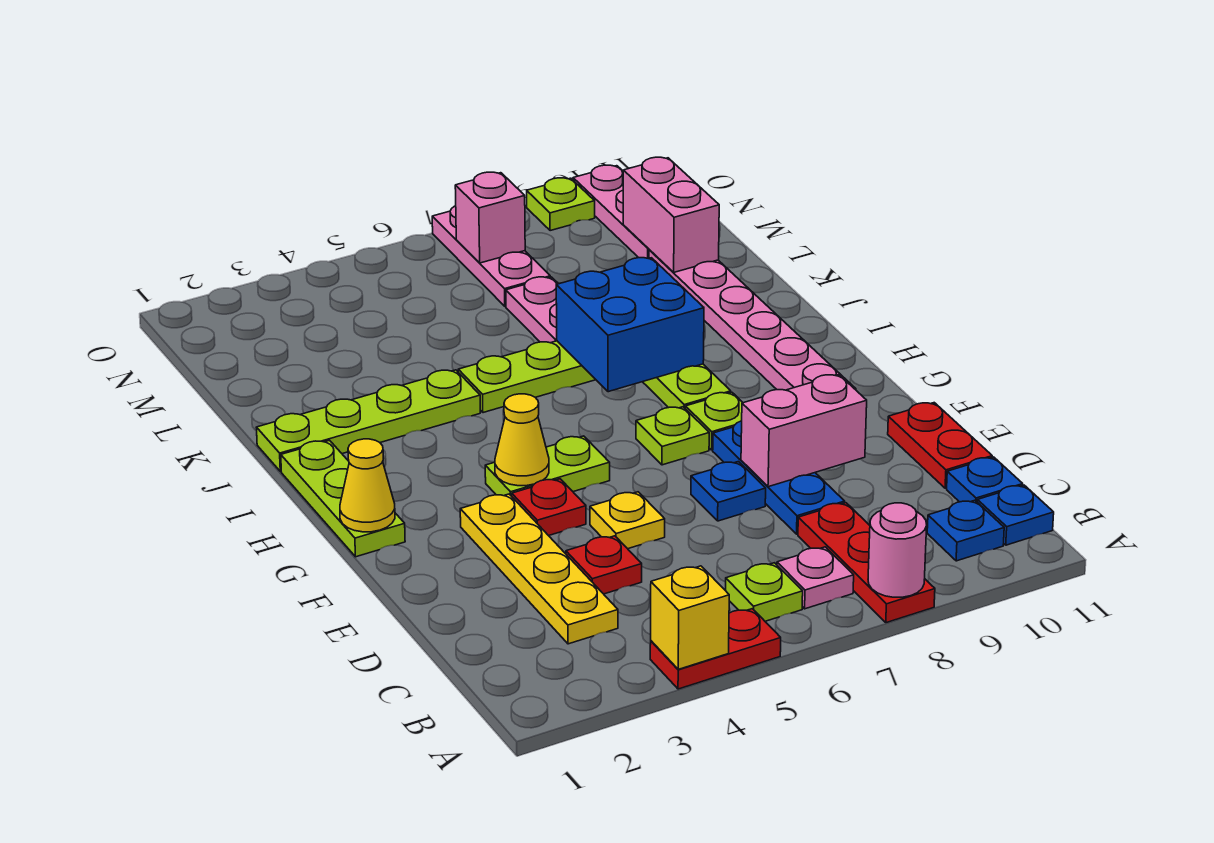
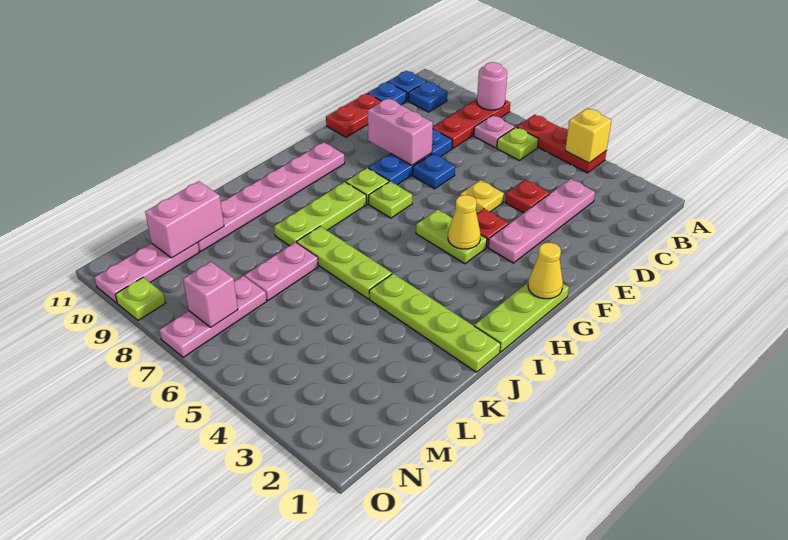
red 1x2 plate [650,609,781,689] -> red 1x3 plate [517,115,606,173]
yellow 1x4 plate [460,494,618,644] -> pink 1x4 plate [489,179,595,263]
blue 2x2 brick [556,258,704,392] -> none

